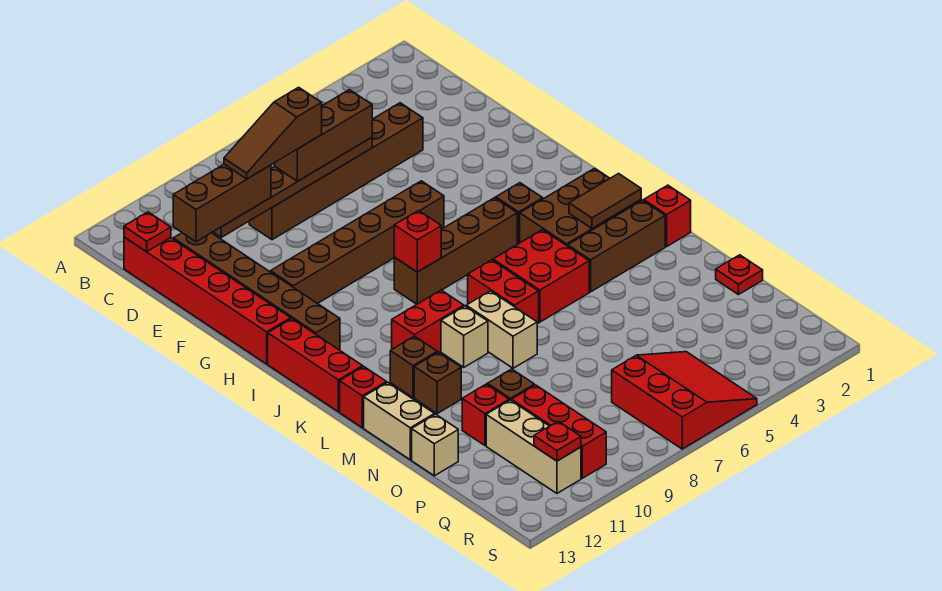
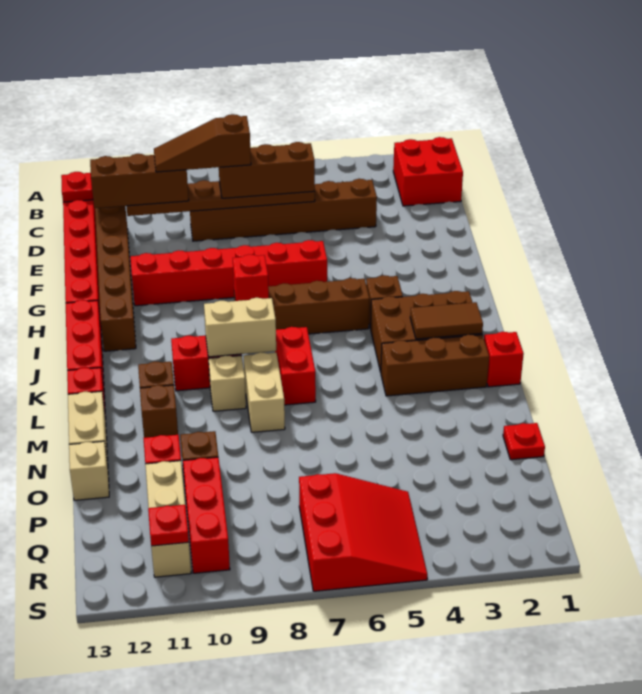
brown 1x6 brick [270,181,444,304] -> red 1x6 brick [130,240,327,306]
red 2x2 brick [493,230,589,322] -> red 2x2 brick moved to [393,137,463,206]
none -> tan 1x2 brick [204,298,276,357]

